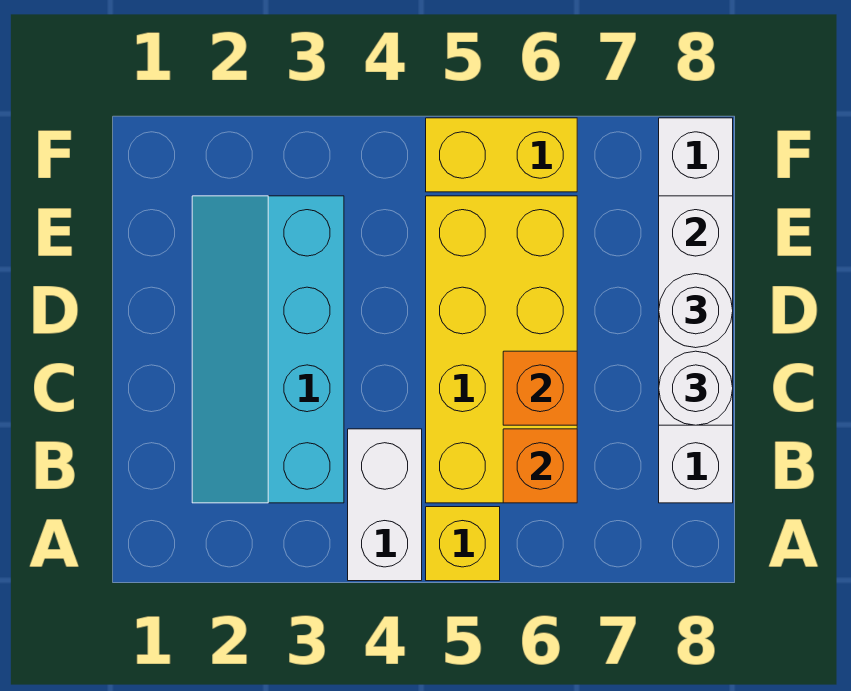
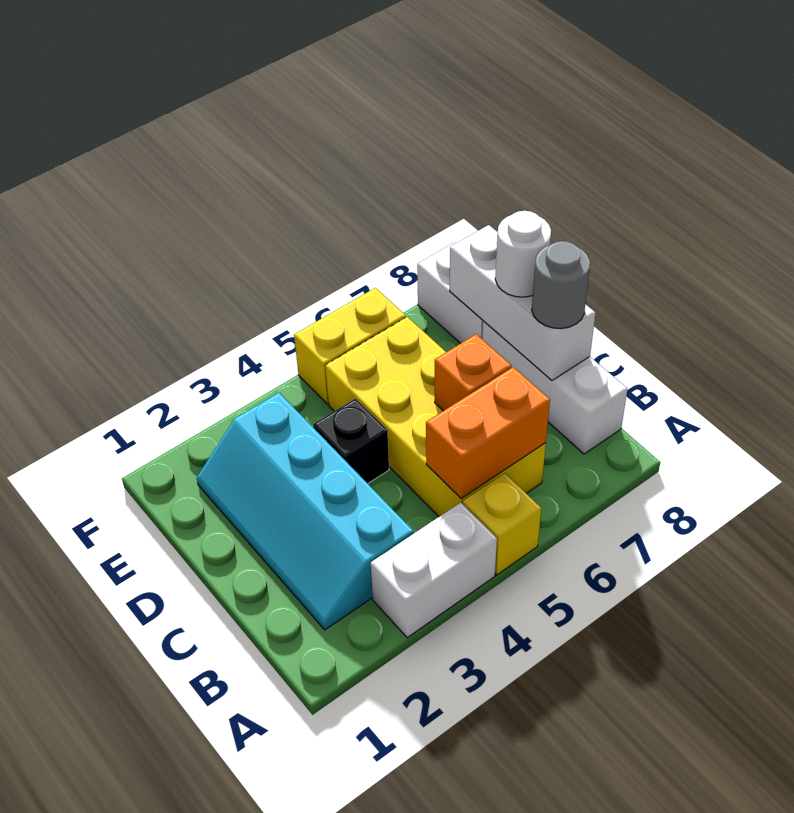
white 1x2 brick [348,429,422,581] -> white 1x2 brick turned to [371,503,497,638]
orange 1x1 brick [503,429,577,503] -> orange 1x2 brick [426,367,550,499]
white 1x1 round brick [659,351,733,425] -> grey 1x1 round brick [532,241,590,329]
none -> black 1x1 brick [313,399,389,483]

